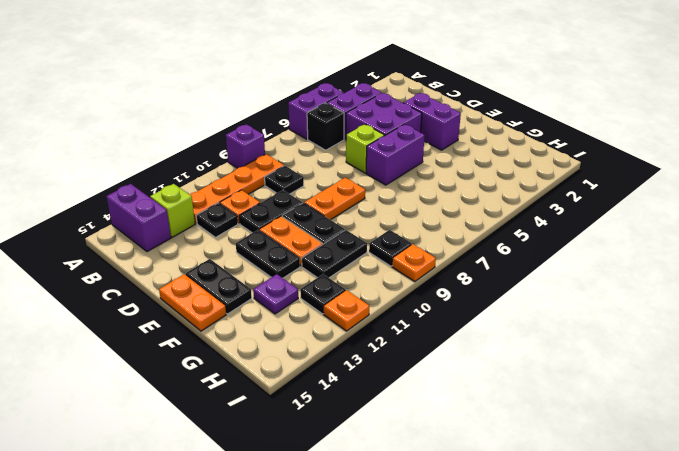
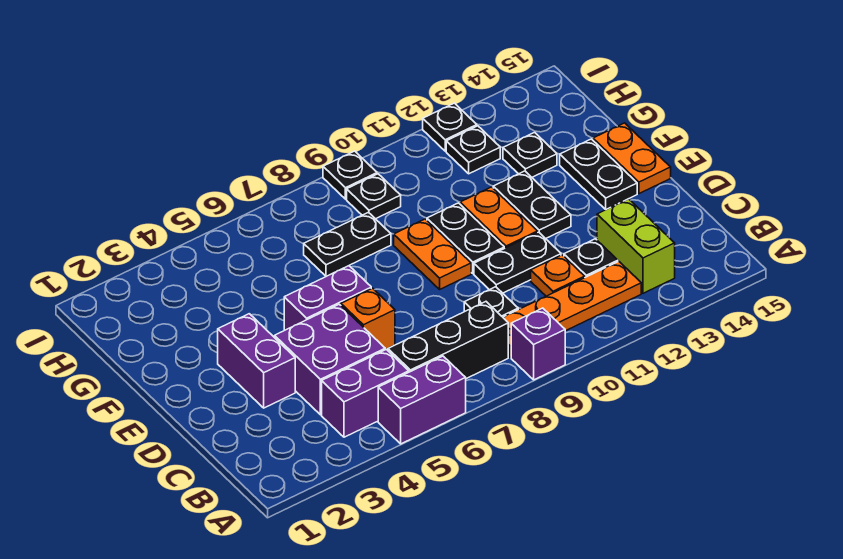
purple 1x2 brick [106,184,171,252] -> none
black 1x1 brick [307,103,344,150] -> black 1x3 brick [388,302,508,379]
lime 1x1 brick [150,184,195,237] -> lime 1x2 brick [597,199,675,293]
lime 1x1 brick [346,124,384,173] -> orange 1x1 brick [341,288,395,350]
orange 1x2 plate [304,178,365,220] -> orange 1x2 plate turned to [394,219,471,289]
black 1x2 plate [302,230,367,278] -> black 1x2 plate moved to [304,212,391,276]
purple 1x1 plate [253,274,298,314] -> black 1x1 plate [503,132,557,177]
orange 1x1 plate [392,244,436,282] -> black 1x1 plate [323,151,377,199]
orange 1x1 plate [324,290,369,331] -> black 1x1 plate [423,103,477,151]

